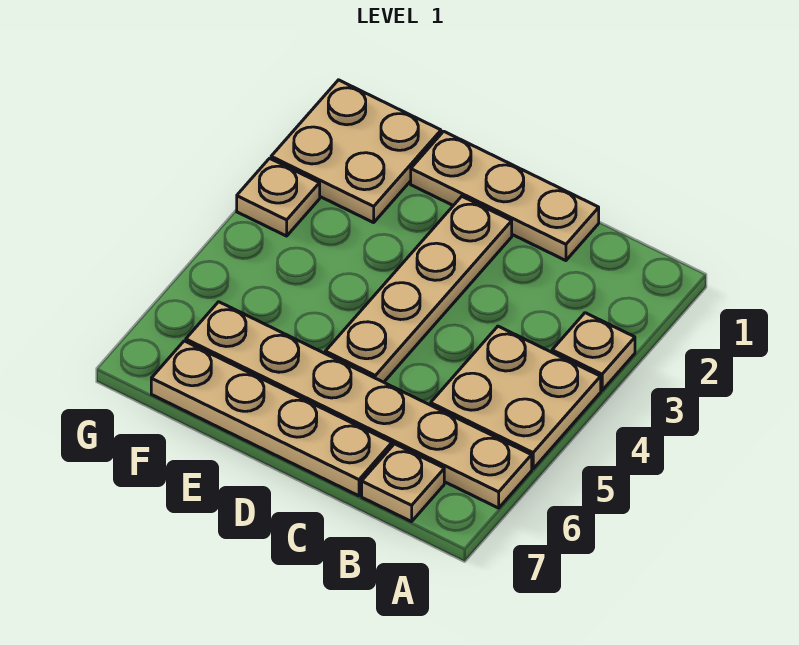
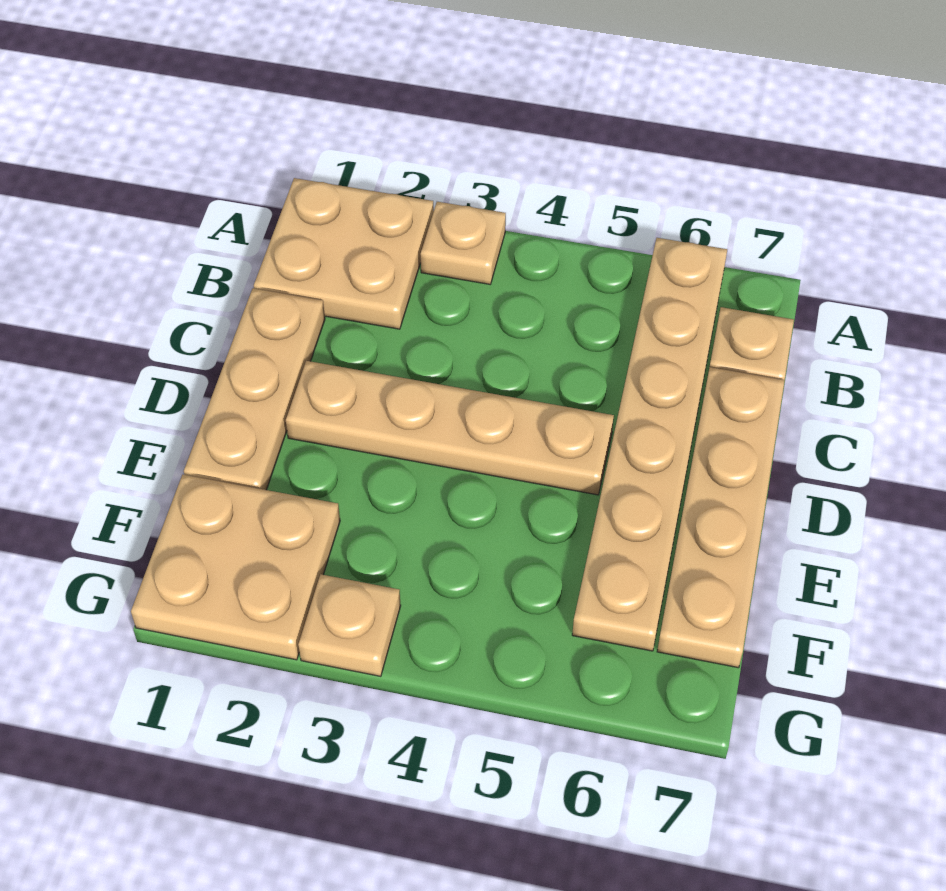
tan 2x2 plate [431,326,601,469] -> tan 2x2 plate moved to [254,178,434,329]

